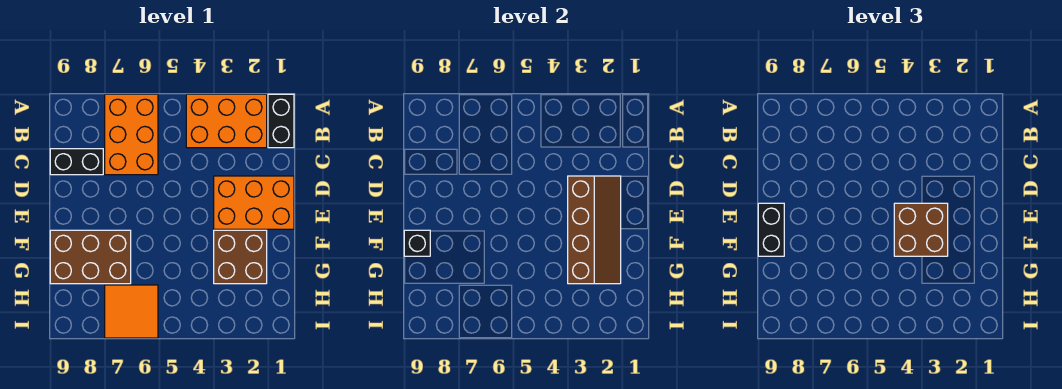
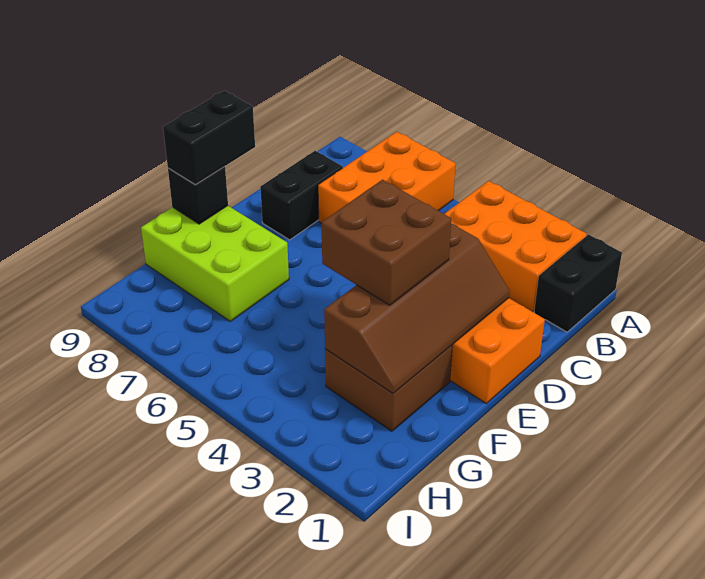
black 1x2 brick [50,149,103,175] -> black 1x2 brick turned to [260,151,343,240]
brown 2x3 brick [50,230,131,284] -> lime 2x3 brick [141,206,289,321]
orange 2x2 tile [105,285,158,338] -> none

